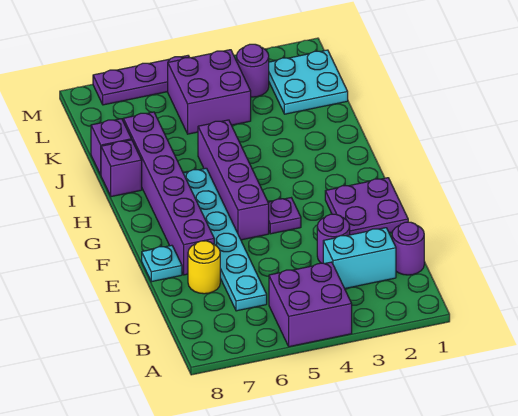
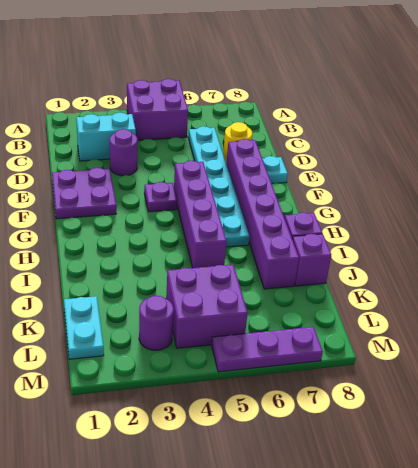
purple 1x1 round brick [392,222,424,275] -> none
cyan 2x2 plate [269,50,348,114] -> cyan 1x2 plate [64,296,104,359]

